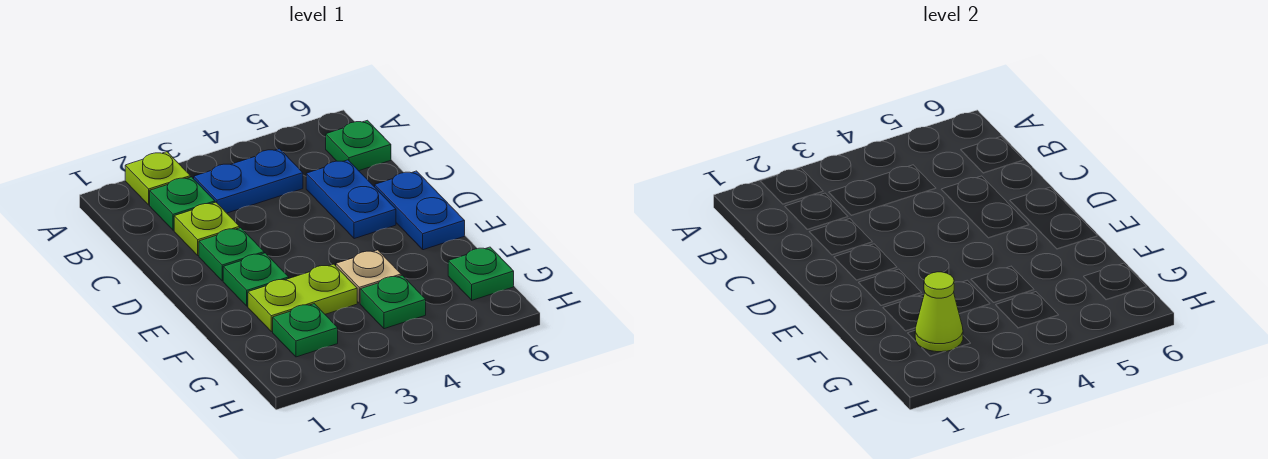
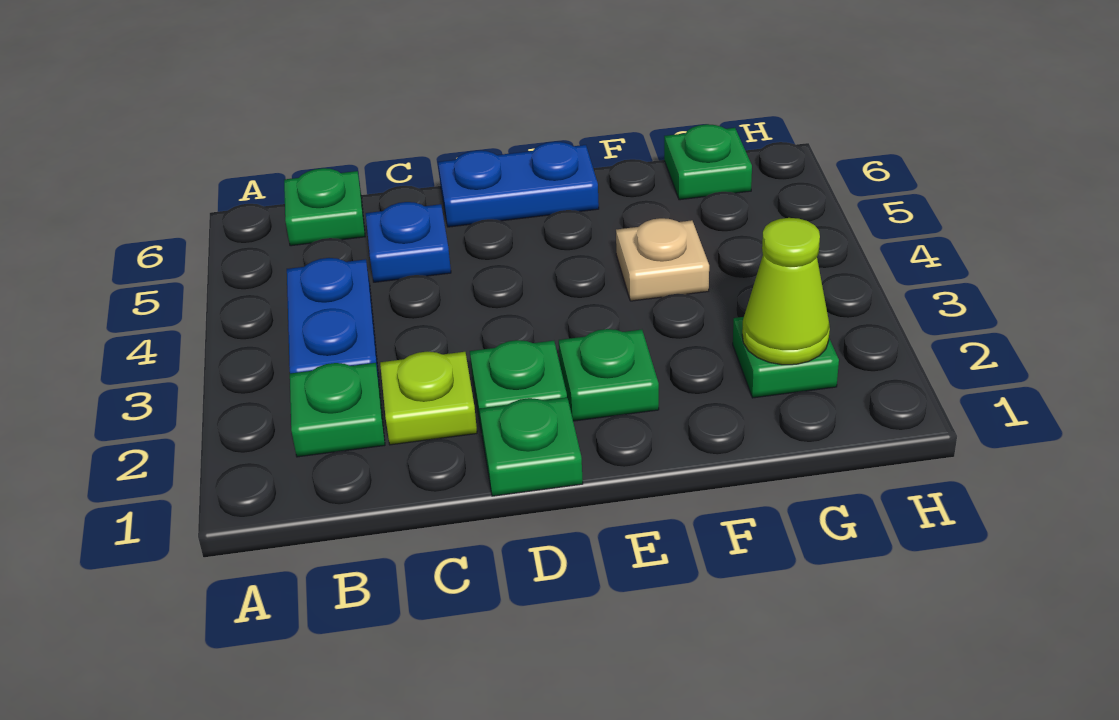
lime 1x1 plate [125,152,190,205] -> none
blue 1x2 plate [306,160,396,239] -> blue 1x1 plate [366,202,451,282]
lime 1x2 plate [248,264,357,332] -> none
green 1x1 plate [360,275,426,329] -> green 1x1 plate moved to [479,398,583,496]

